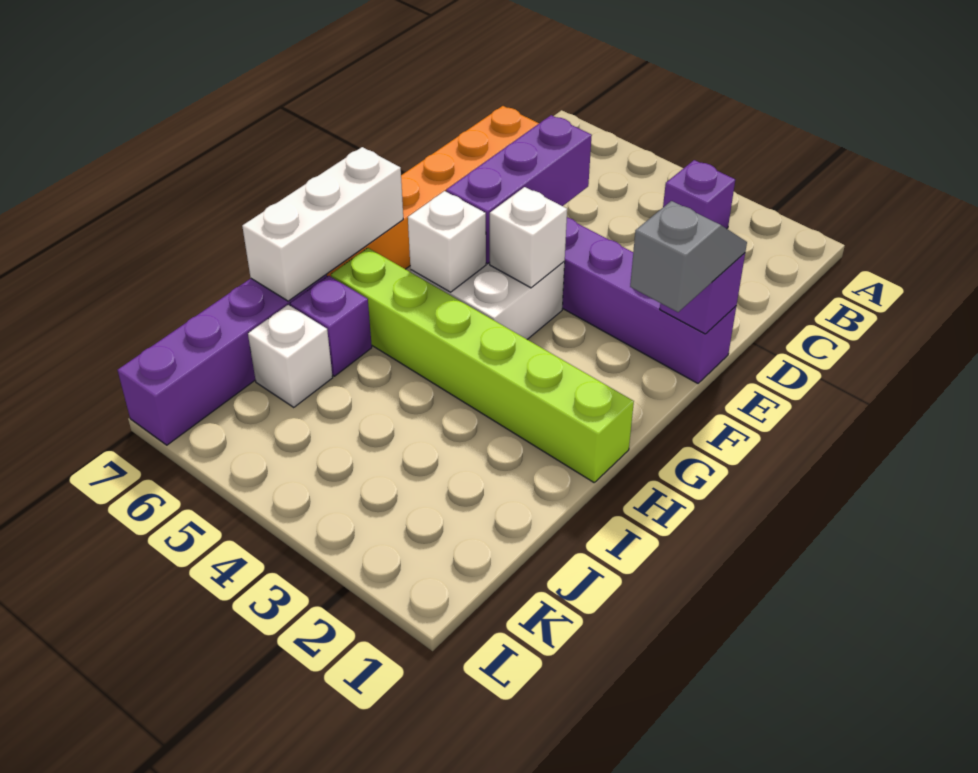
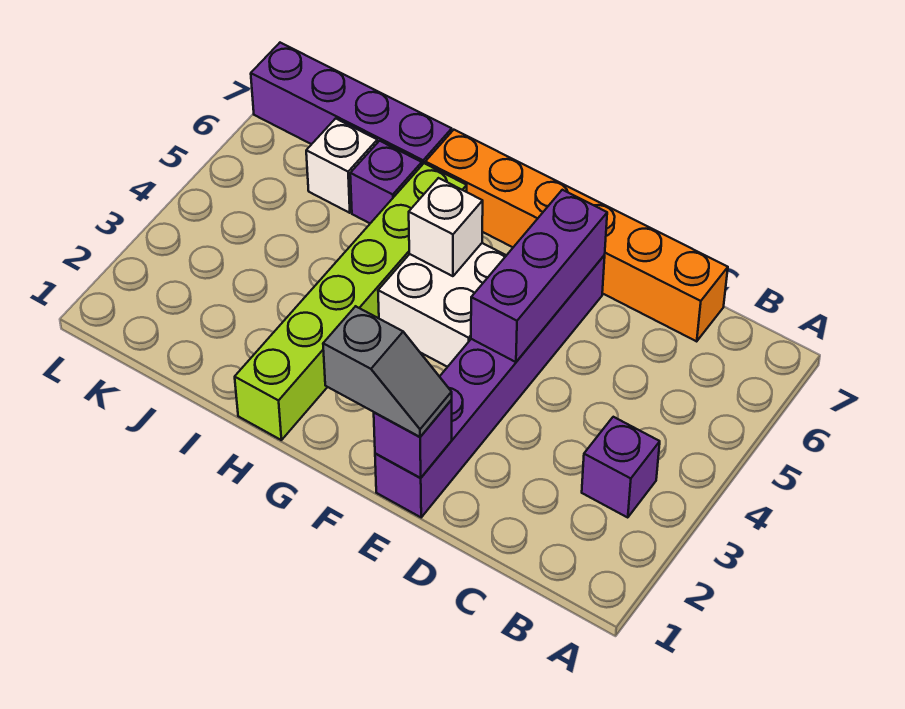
purple 1x3 brick [446,115,592,264] -> purple 1x3 brick turned to [471,190,607,362]
white 1x1 brick [490,187,567,288] -> none
white 1x3 brick [242,147,403,301] -> none

